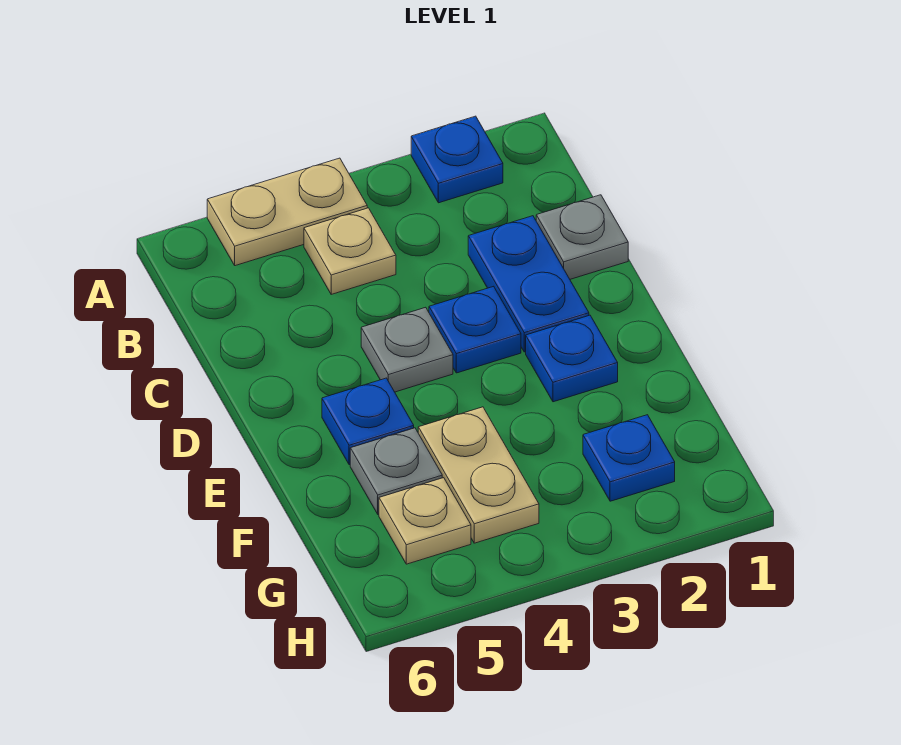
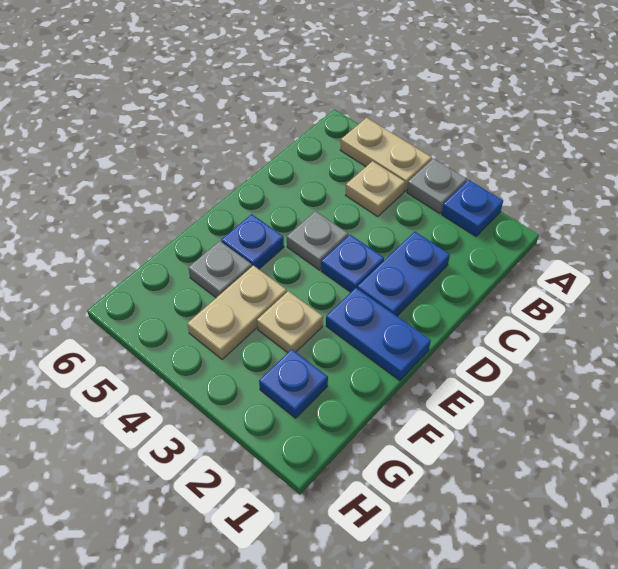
grey 1x1 plate [536,195,628,279] -> grey 1x1 plate moved to [407,158,467,214]
blue 1x1 plate [526,315,618,402] -> blue 1x2 plate [326,288,431,381]
tan 1x1 plate [379,478,471,564] -> tan 1x1 plate moved to [257,291,323,353]

